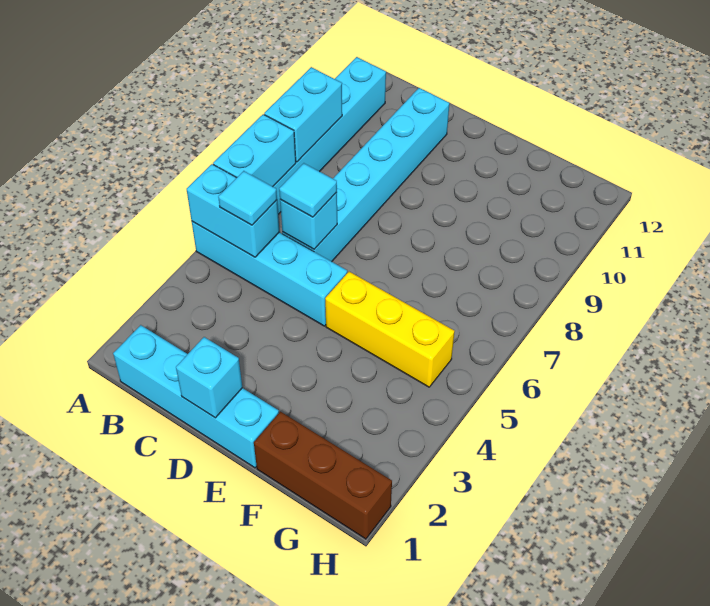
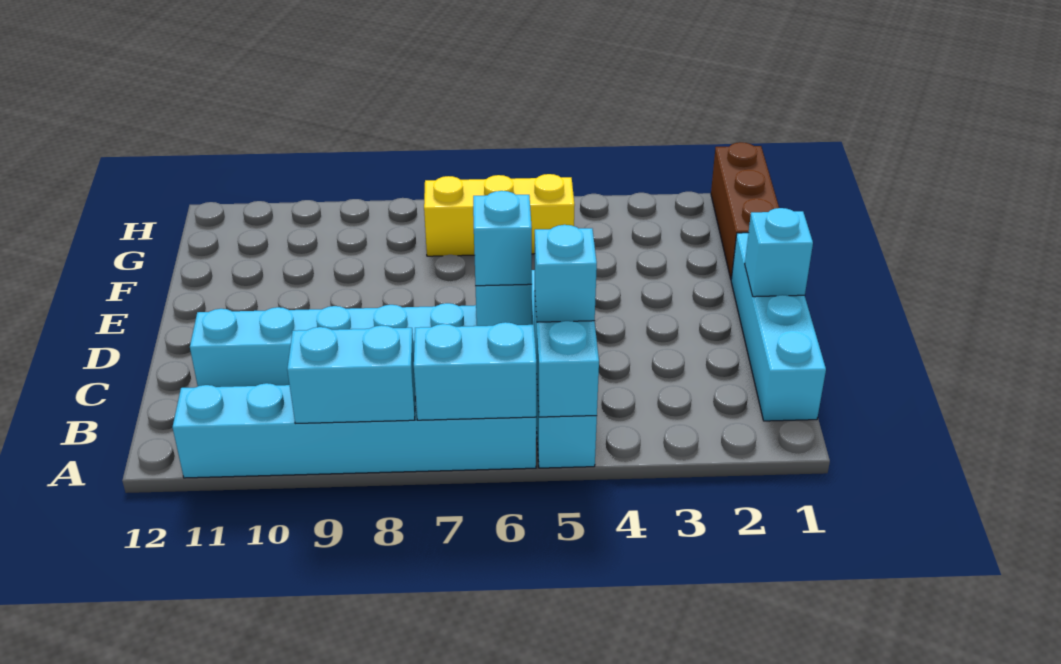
cyan 1x1 tile [218,171,277,225] -> cyan 1x1 brick [535,225,597,322]
cyan 1x1 tile [279,163,337,217] -> cyan 1x1 brick [473,191,532,286]
yellow 1x3 brick [325,272,455,387] -> yellow 1x3 brick turned to [424,174,575,256]

